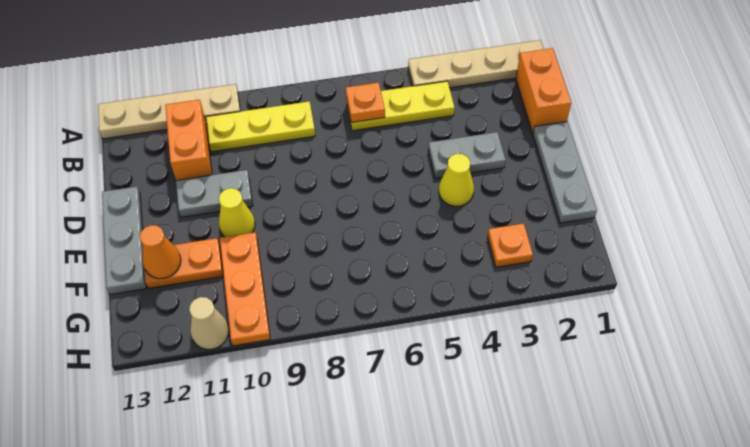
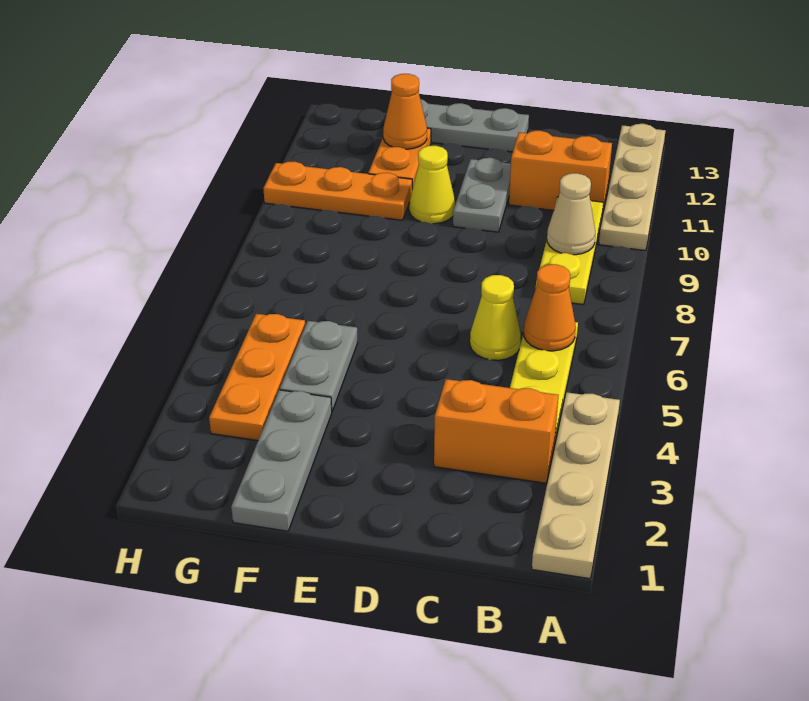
orange 1x2 brick [516,48,571,133] -> orange 1x2 brick moved to [434,379,558,483]
orange 1x1 plate [346,82,385,122] -> orange 1x1 cone [524,264,576,351]
grey 1x3 plate [533,122,597,223] -> grey 1x3 plate turned to [231,390,332,531]
grey 1x2 plate [428,132,506,178] -> grey 1x2 plate moved to [280,321,358,411]
yellow 1x1 cone [439,154,474,206] -> yellow 1x1 cone moved to [470,275,521,360]
orange 1x1 plate [488,223,533,267] -> orange 1x3 plate [209,314,305,441]
tan 1x1 cone [189,297,229,349] -> tan 1x1 cone moved to [547,173,595,255]

